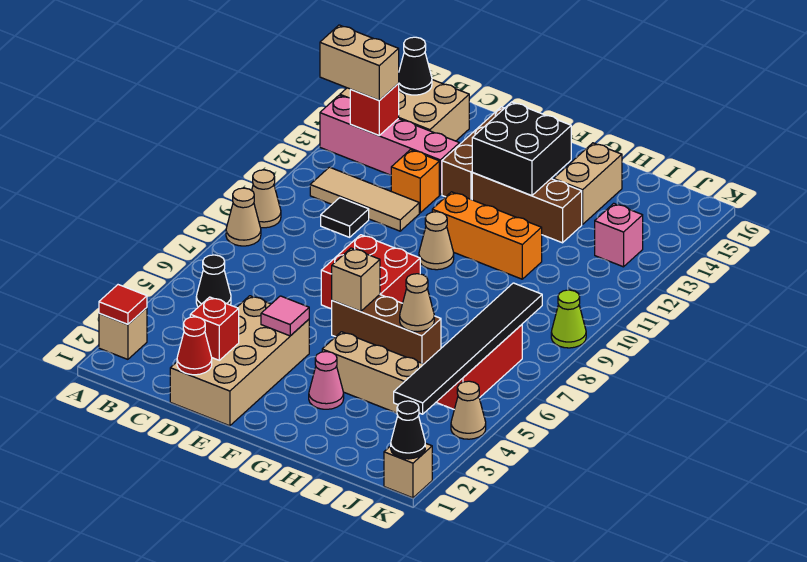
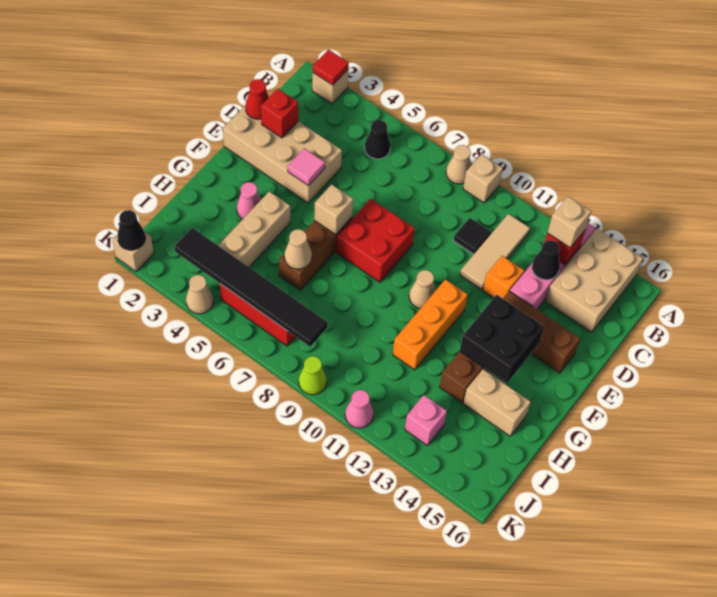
tan 1x1 cone [252,170,281,228] -> tan 1x1 brick [463,154,503,203]
tan 1x2 brick [320,25,399,100] -> tan 1x1 brick [547,197,591,248]
black 1x1 cone [399,37,432,95] -> black 1x1 cone moved to [532,240,560,280]
none -> pink 1x1 cone [345,390,374,428]

